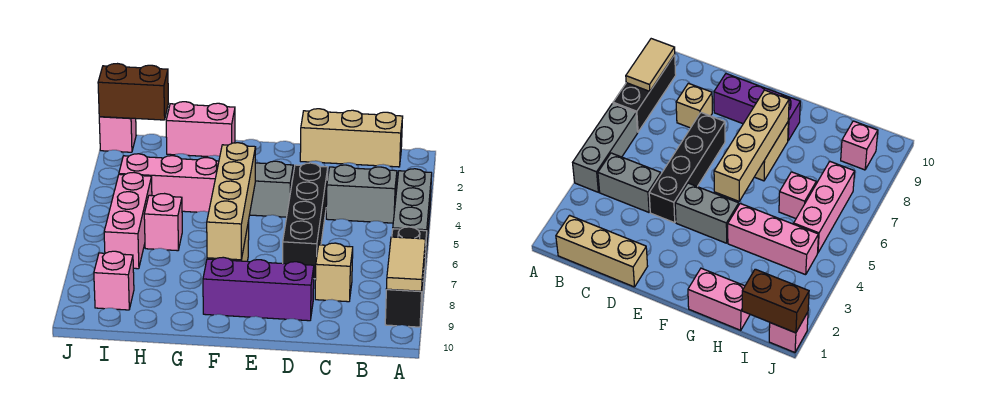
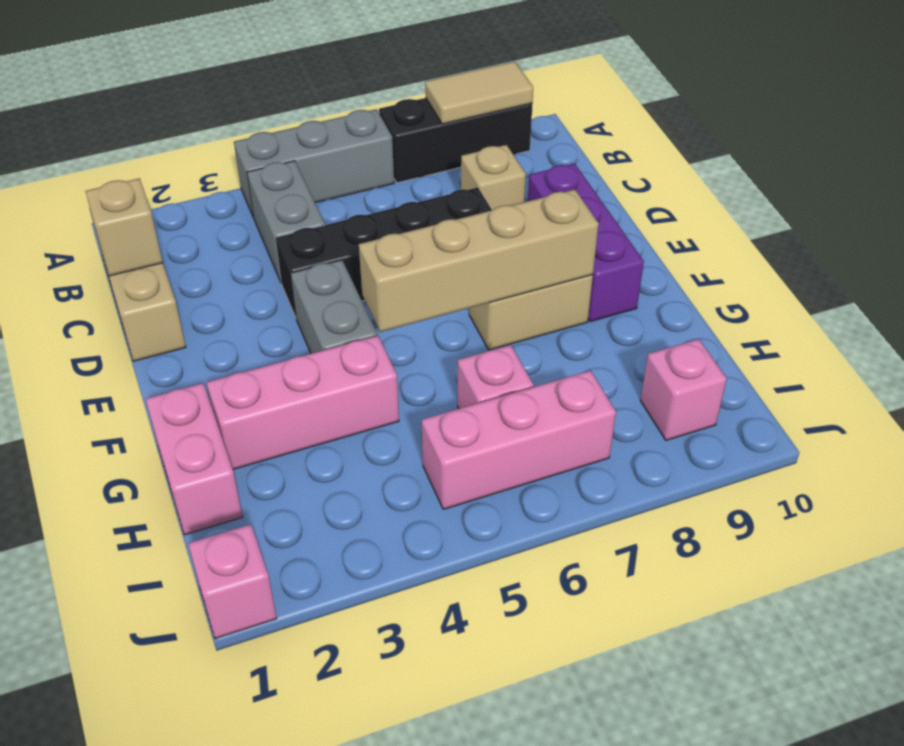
none -> tan 1x1 brick [86,178,163,276]
pink 1x3 brick [119,154,219,212] -> pink 1x3 brick turned to [206,336,399,469]
brown 1x2 brick [98,64,168,120] -> none

